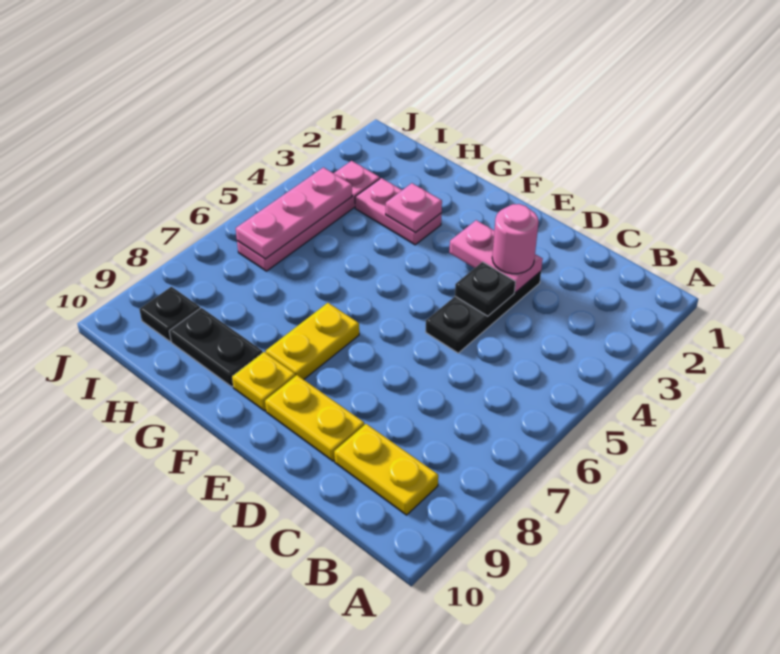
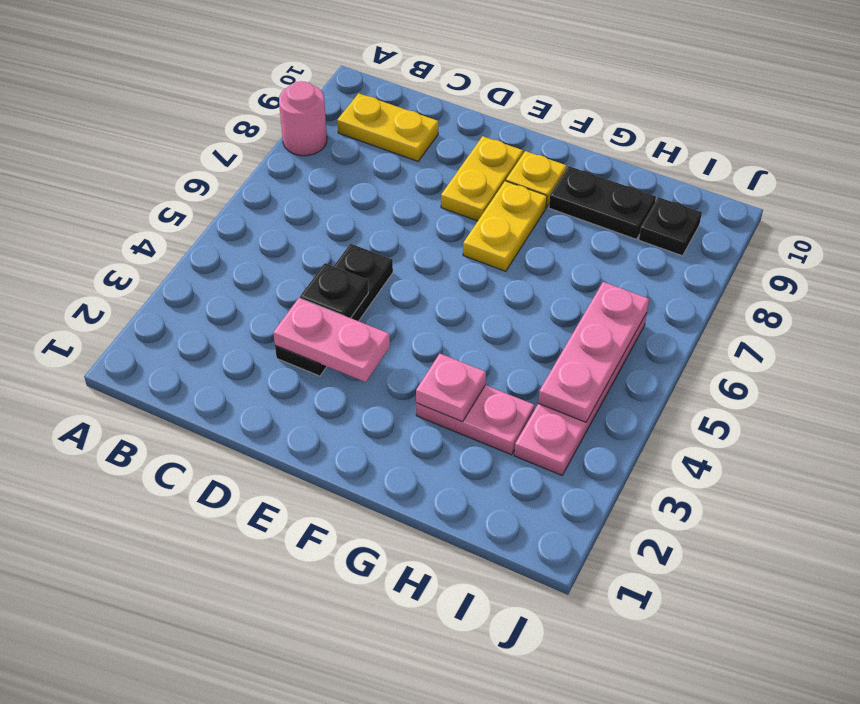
pink 1x1 round brick [492,204,539,274] -> pink 1x1 round brick moved to [279,81,327,156]
yellow 1x2 plate [265,375,364,461] -> yellow 1x2 plate turned to [441,136,523,221]

